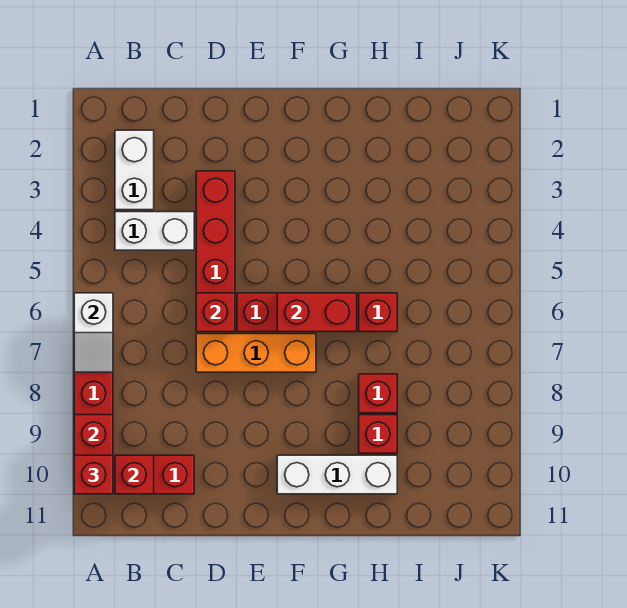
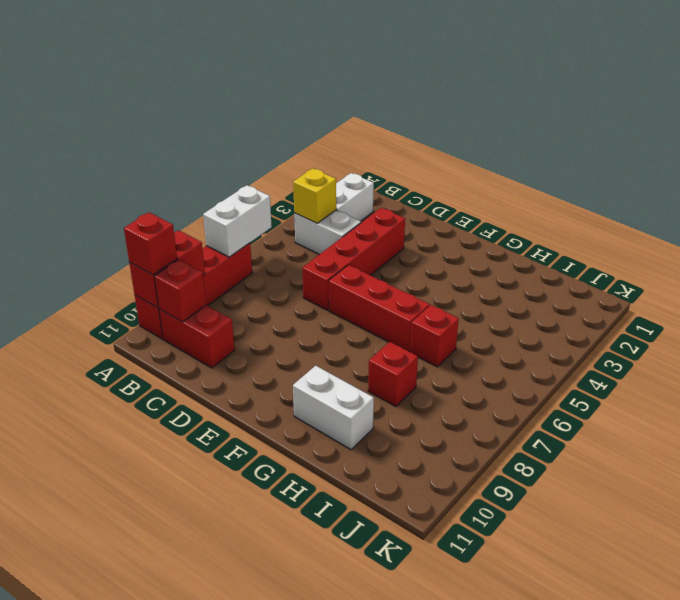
white 1x2 slope [74,293,113,372] -> white 1x2 brick [203,185,272,257]
none -> yellow 1x1 brick [293,168,336,223]
red 1x1 brick [196,293,235,332] -> none
orange 1x3 brick [196,334,316,372] -> none
red 1x2 brick [277,293,357,332] -> none
white 1x3 brick [277,455,397,494] -> white 1x2 brick [293,366,374,450]
red 1x1 brick [359,415,397,453] -> none

